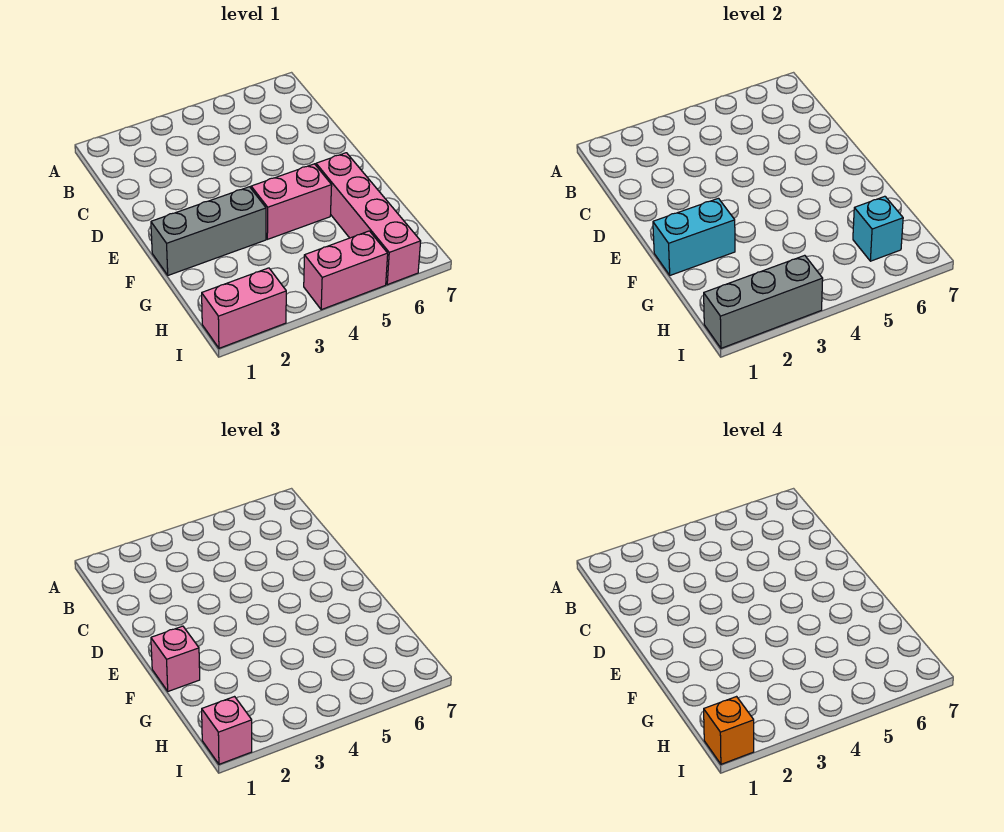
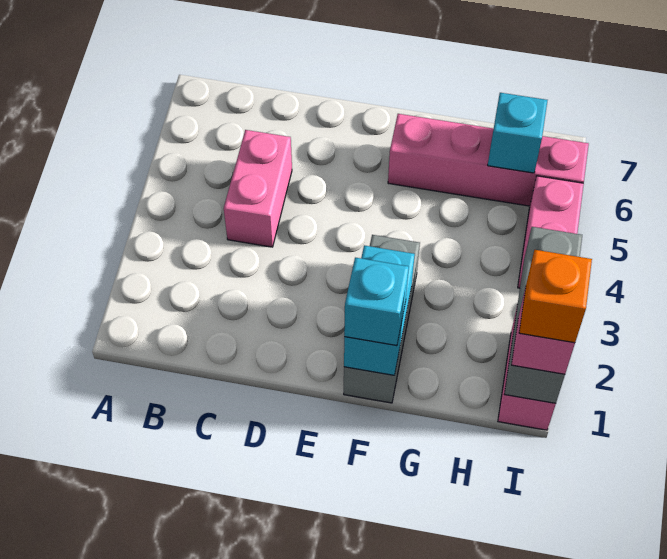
pink 1x1 brick [151,626,200,691] -> cyan 1x1 brick [344,258,409,346]
pink 1x2 brick [251,164,332,239] -> pink 1x2 brick moved to [224,130,292,247]

